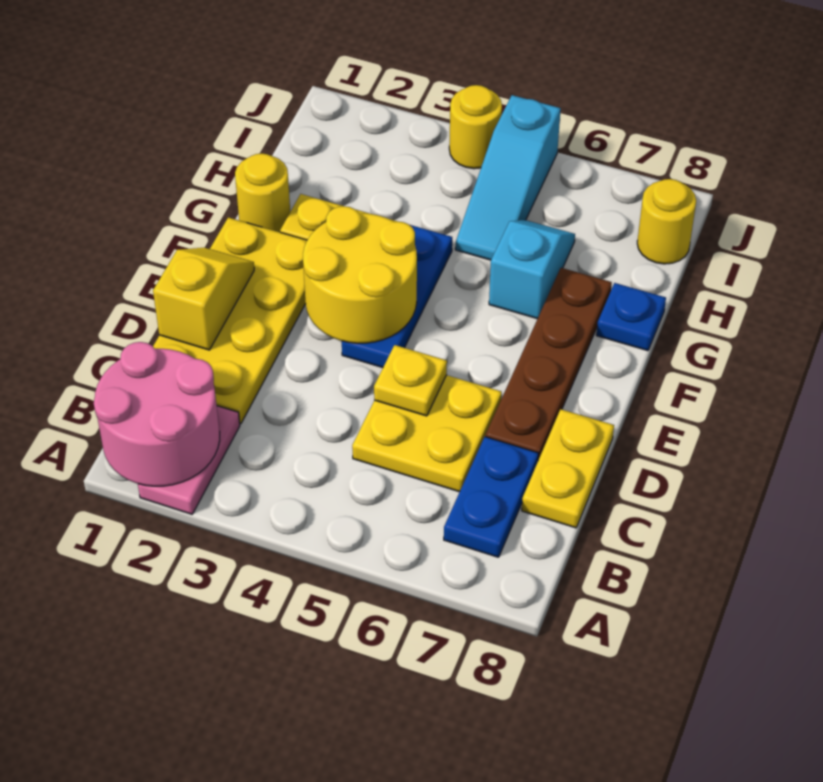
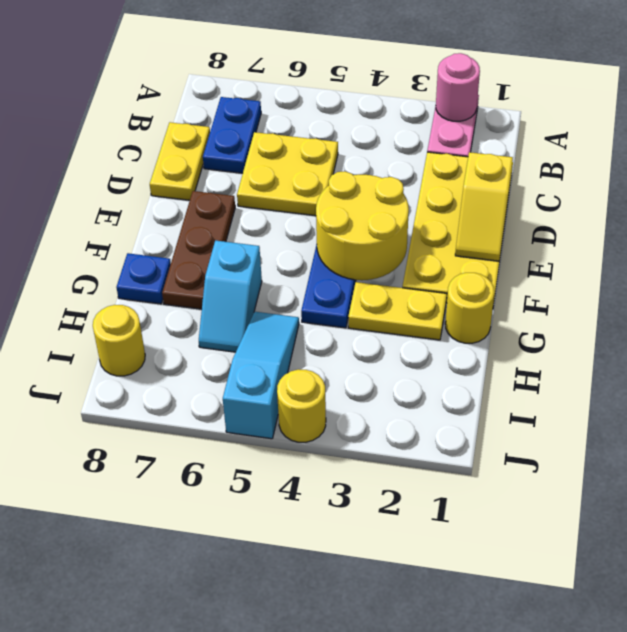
pink 2x2 round brick [94,342,220,486] -> pink 1x1 round brick [436,53,480,121]
yellow 1x1 plate [374,345,447,416] -> none
brown 1x4 plate [486,268,612,460] -> brown 1x3 plate [162,191,235,309]

